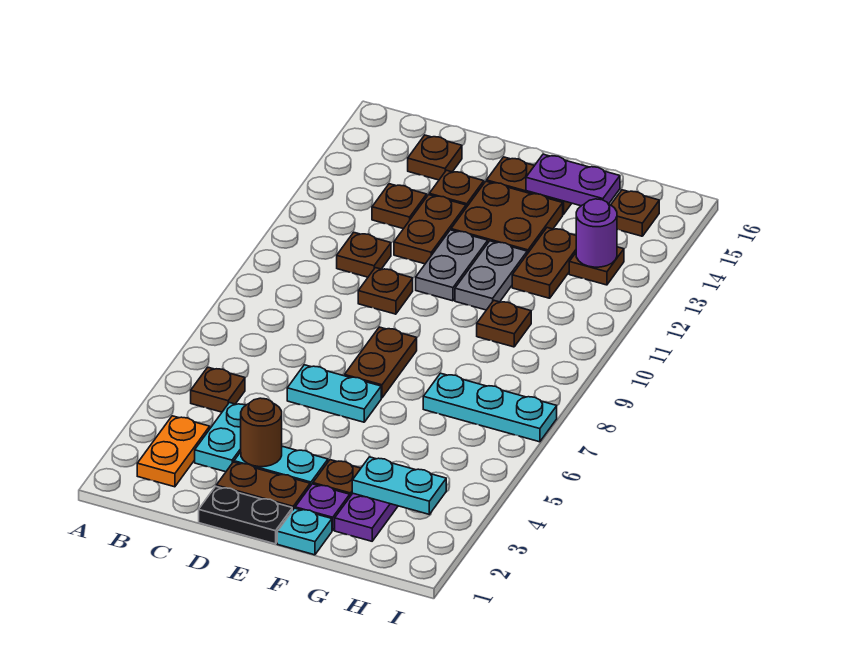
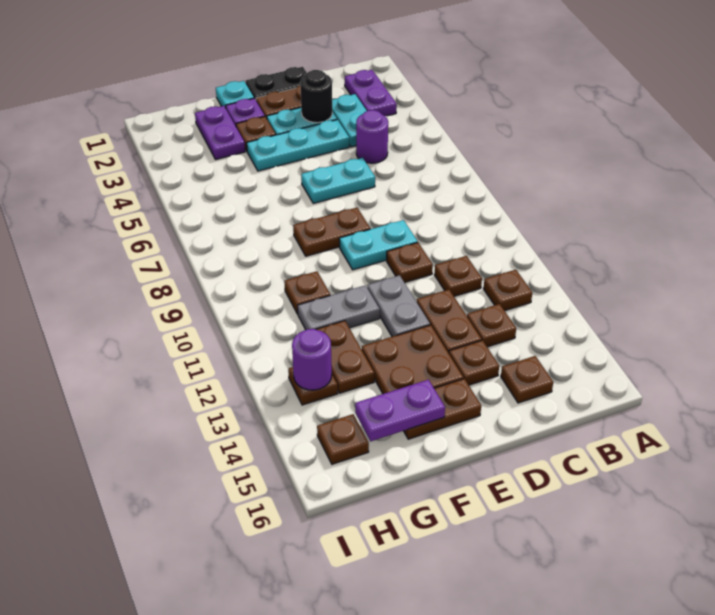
orange 1x2 plate [137,416,210,487] -> purple 1x2 plate [345,70,397,116]
brown 1x1 plate [191,367,245,412] -> brown 1x1 plate moved to [484,270,532,311]
none -> purple 1x1 round brick [356,110,388,163]
brown 1x1 round brick [241,398,282,467] -> black 1x1 round brick [300,70,332,123]
brown 1x2 plate [345,327,417,398] -> brown 1x2 plate turned to [293,208,370,256]
grey 1x2 plate [455,241,527,310] -> grey 1x2 plate turned to [298,285,380,330]
cyan 1x2 plate [352,457,446,514] -> cyan 1x2 plate moved to [339,220,418,270]
cyan 1x3 plate [423,373,557,442] -> cyan 1x3 plate moved to [247,120,349,171]

